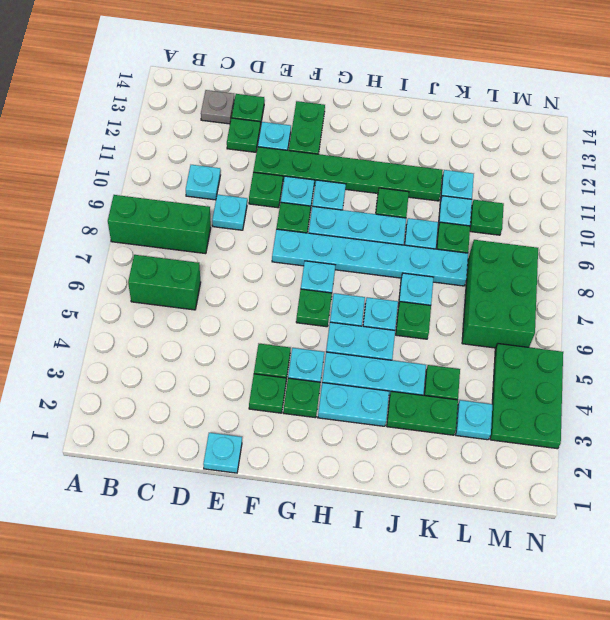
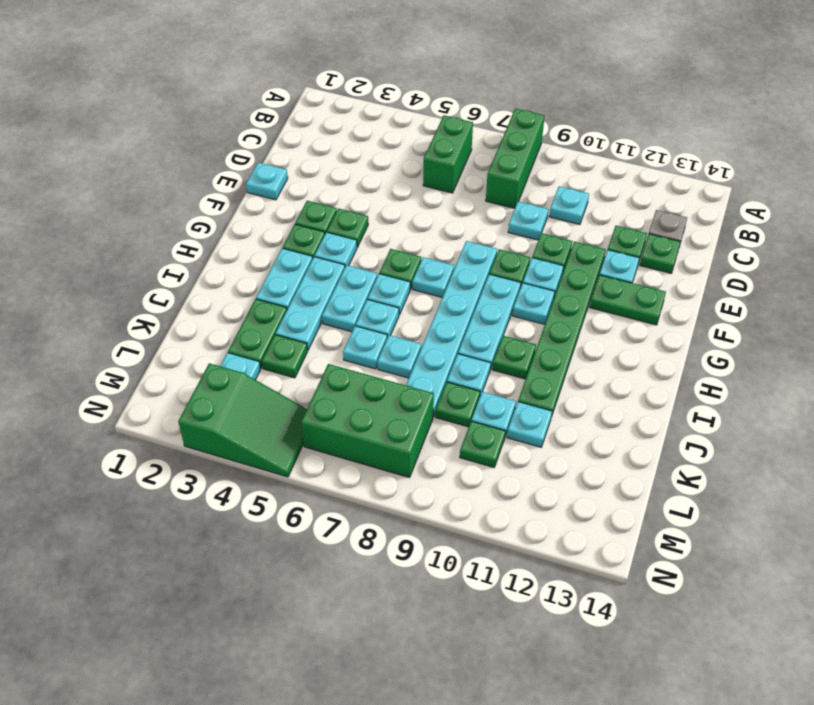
green 1x1 plate [396,302,431,339] -> cyan 1x1 plate [343,326,387,369]
green 2x3 plate [490,344,563,449] -> green 2x3 slope [178,363,307,477]

